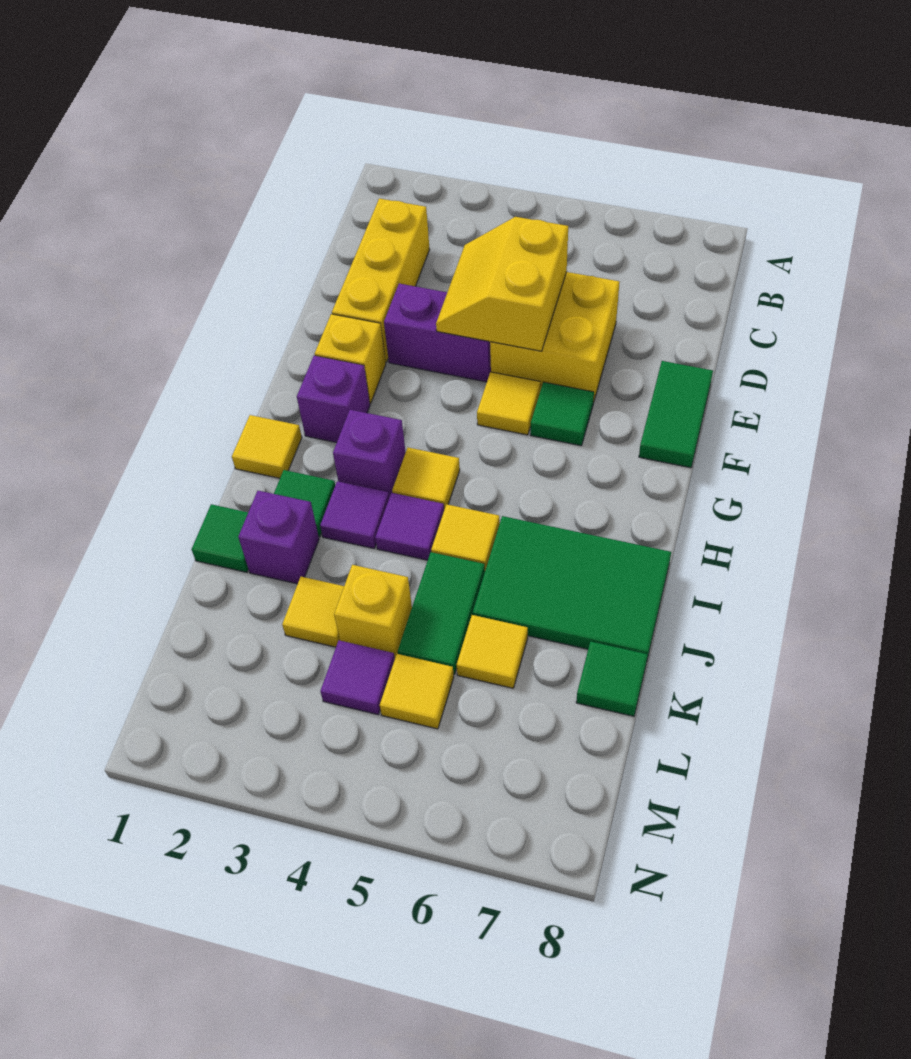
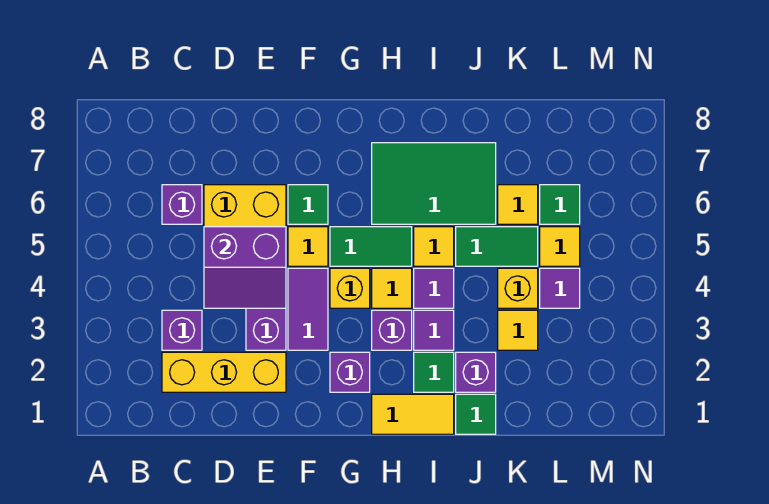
none -> purple 1x1 brick [162,310,202,350]
none -> purple 1x1 brick [162,185,202,224]
yellow 2x2 slope [436,217,568,351] -> purple 2x2 slope [204,227,286,308]
green 1x2 tile [639,361,713,468] -> green 1x2 tile moved to [330,227,412,266]
yellow 1x1 brick [315,314,386,404] -> yellow 1x1 brick moved to [330,268,370,308]
none -> purple 1x2 tile [288,268,328,350]
yellow 1x1 tile [232,415,302,478] -> yellow 1x2 tile [372,394,454,434]
green 2x3 tile [473,516,671,659] -> green 2x3 tile turned to [372,143,496,224]
green 1x1 tile [576,641,648,716] -> green 1x1 tile moved to [540,185,580,224]

